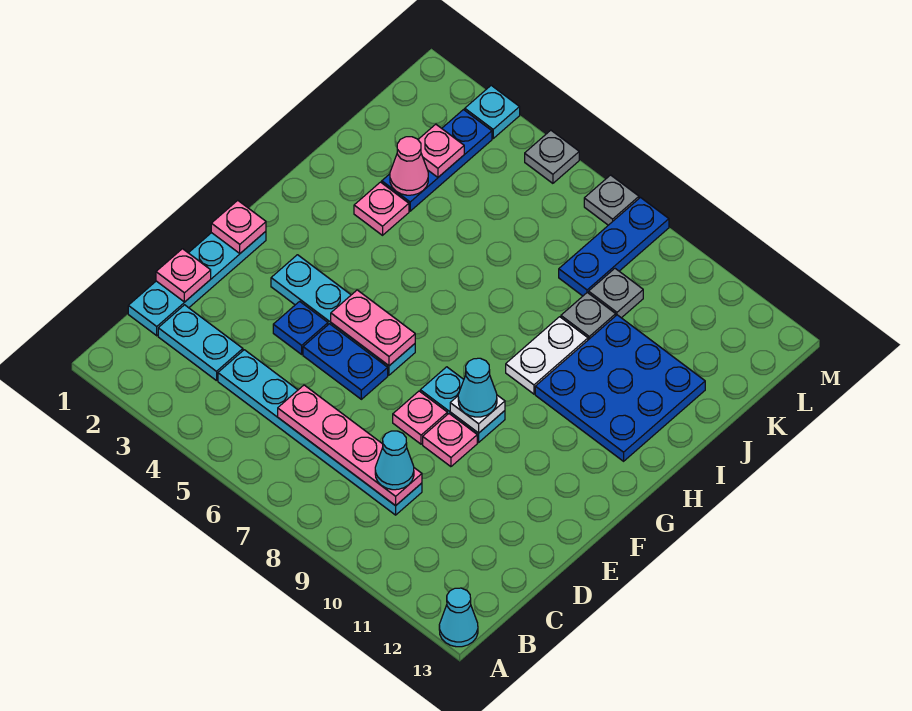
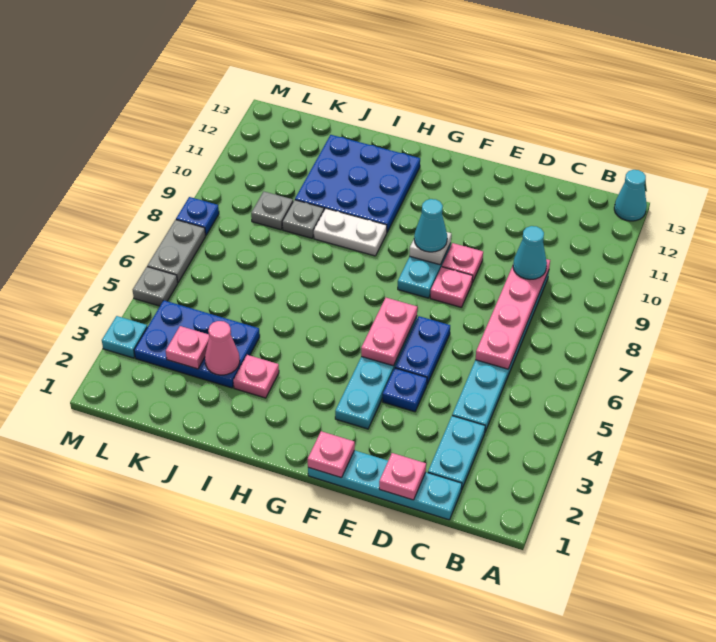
blue 1x3 plate [382,110,492,211] -> blue 2x3 plate [134,300,260,388]
blue 1x3 plate [559,198,669,296] -> blue 1x1 plate [176,197,219,235]
grey 1x1 plate [584,175,639,225] -> grey 1x2 plate [147,220,206,283]

